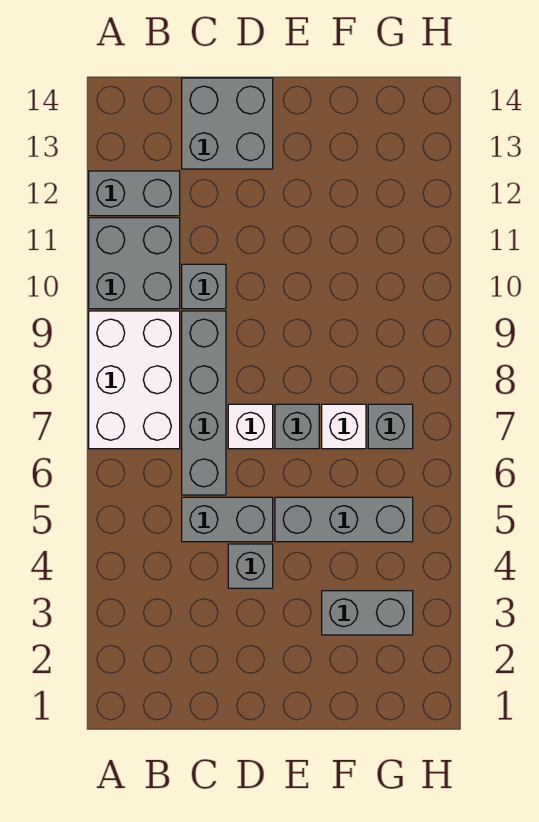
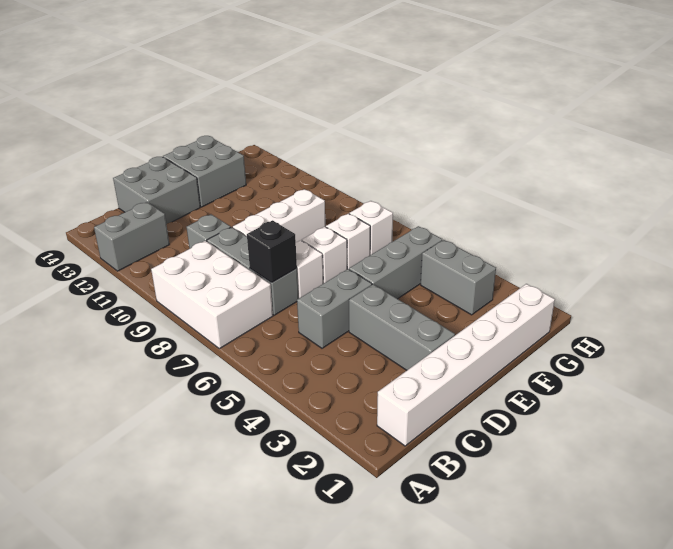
grey 2x2 brick [89,218,180,309] -> grey 2x2 brick moved to [163,136,246,207]
none -> white 1x6 brick [377,284,555,446]
grey 1x4 brick [182,311,226,495] -> grey 1x3 brick [207,227,299,315]
none -> black 1x1 brick [247,220,297,283]
grey 1x1 brick [228,544,273,588] -> grey 1x3 brick [349,284,455,370]
none -> white 1x3 brick [233,189,326,242]
grey 1x1 brick [275,404,319,449] -> white 1x1 brick [302,227,347,284]
grey 1x2 brick [322,591,413,635] -> grey 1x2 brick turned to [421,240,496,315]
grey 1x1 brick [368,404,413,449] -> white 1x1 brick [349,201,393,255]

